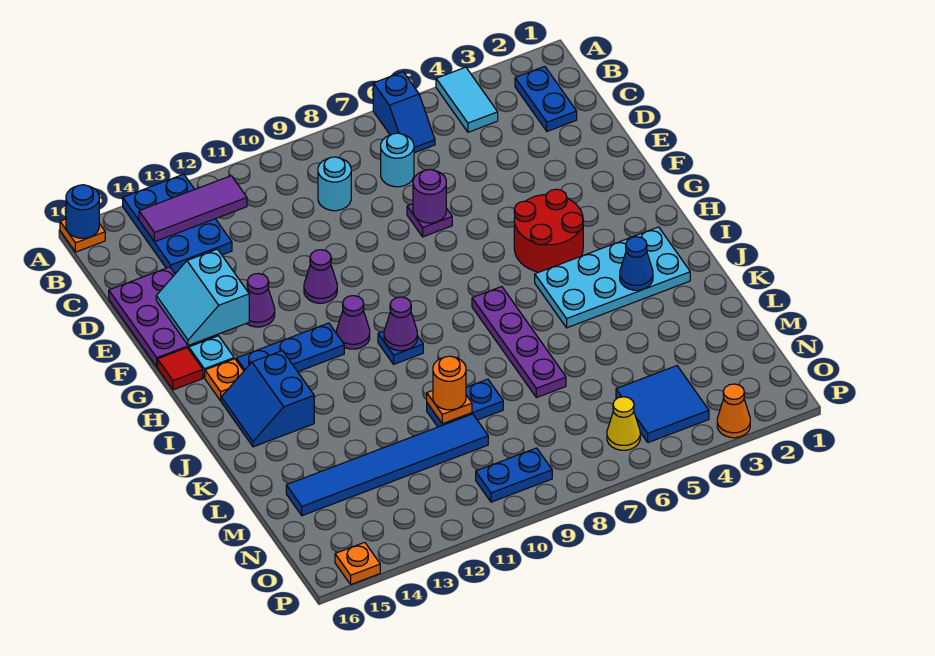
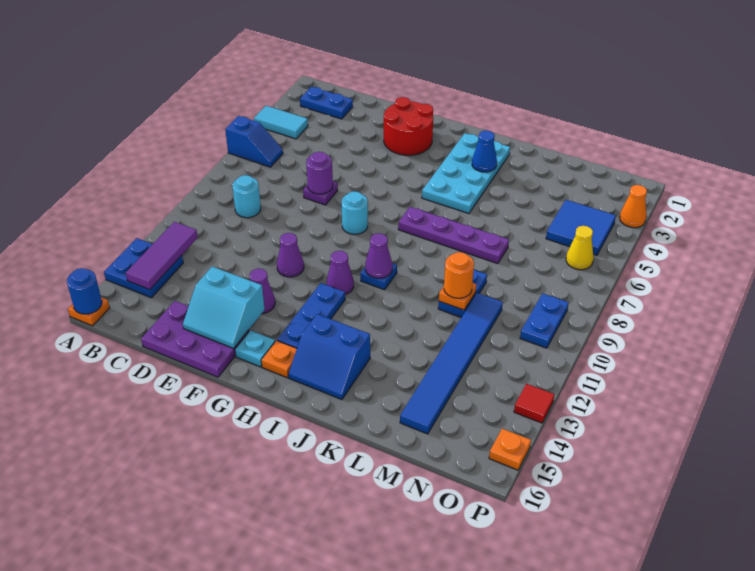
blue 2x3 plate [123,174,232,273] -> blue 2x2 plate [104,238,183,298]
cyan 1x1 round brick [381,133,414,187] -> cyan 1x1 round brick moved to [342,191,368,234]
red 2x2 round brick [514,189,583,272] -> red 2x2 round brick moved to [384,97,433,155]
red 1x1 tile [158,348,203,390] -> red 1x1 tile moved to [514,384,555,423]

